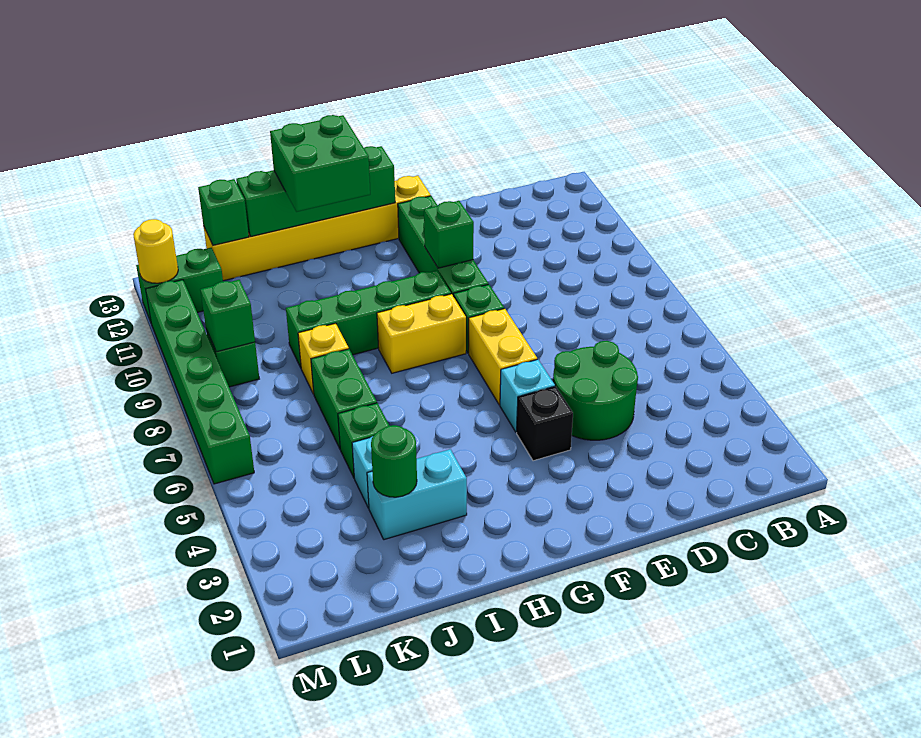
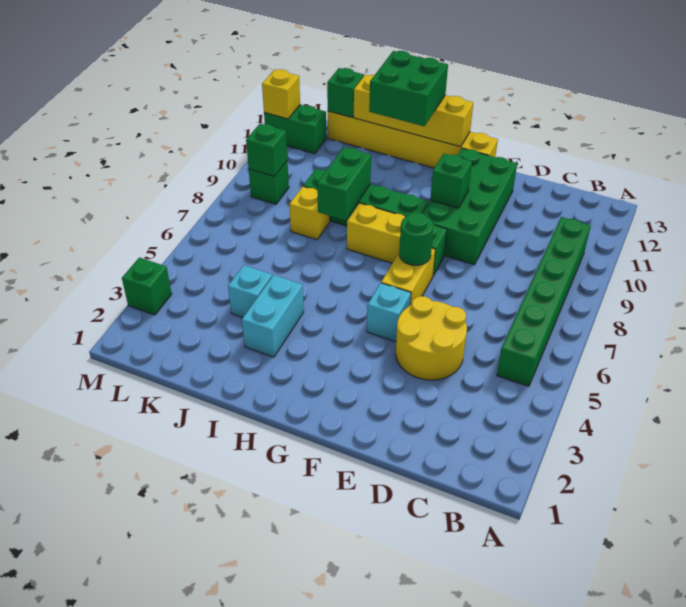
green 2x2 round brick [553,341,638,440] -> yellow 2x2 round brick [396,296,467,380]
black 1x1 brick [517,386,573,461] -> none
green 1x4 brick [398,196,488,297] -> green 2x4 brick [422,148,517,265]
green 1x4 brick [236,146,395,236] -> yellow 1x4 brick [354,75,473,147]
cyan 1x2 brick [367,449,467,540] -> cyan 1x2 brick turned to [242,275,304,357]
green 1x1 round brick [371,425,417,497] -> green 1x1 round brick moved to [399,213,433,265]
green 1x1 brick [338,403,389,477] -> green 1x1 brick moved to [122,258,172,315]
green 1x2 brick [311,349,377,448] -> green 1x2 brick moved to [317,147,371,220]
green 1x6 brick [145,280,254,484] -> green 1x6 brick moved to [497,217,591,386]
yellow 1x1 round brick [133,219,178,283] -> yellow 1x1 brick [262,69,300,119]

